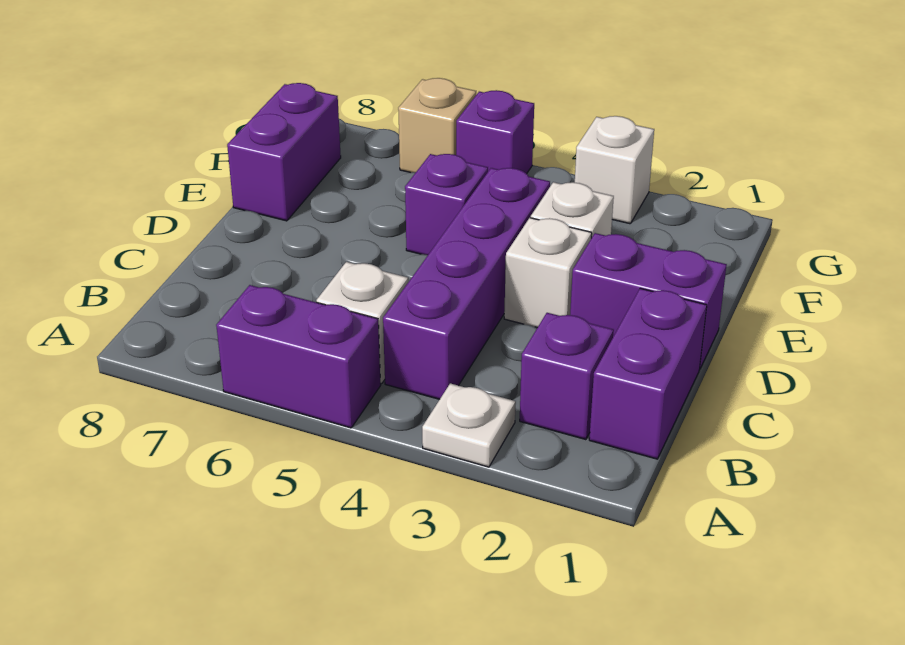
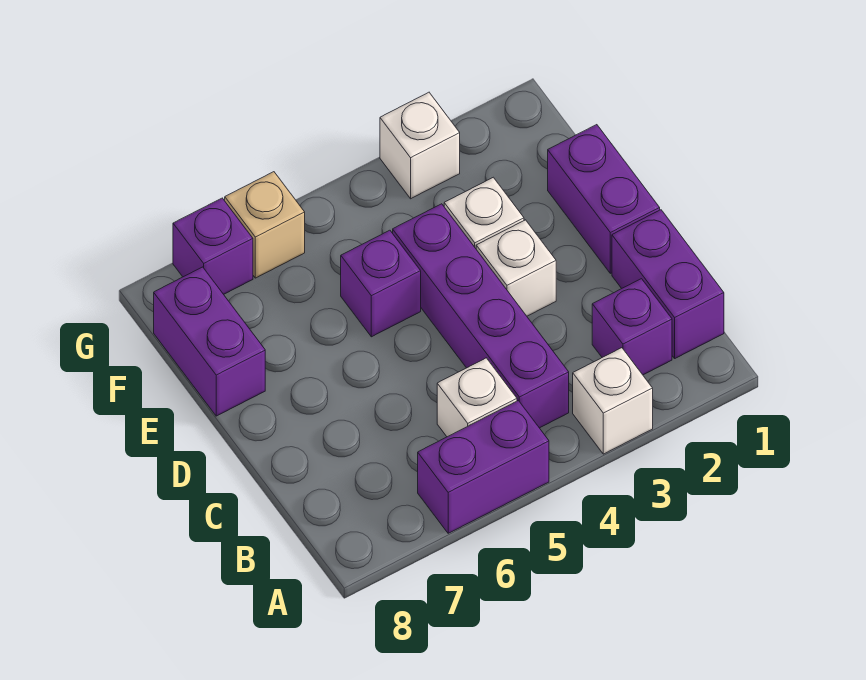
white 1x1 plate [422,383,516,467] -> white 1x1 brick [573,348,653,454]
purple 1x2 brick [570,233,727,369] -> purple 1x2 brick turned to [548,125,660,273]
purple 1x1 brick [456,90,534,174] -> purple 1x1 brick moved to [173,198,253,294]

